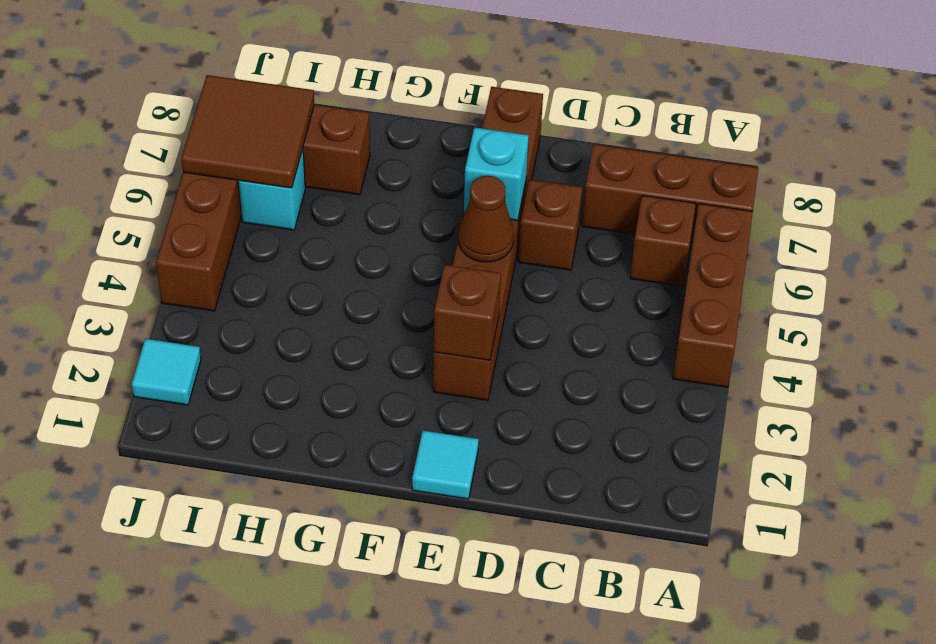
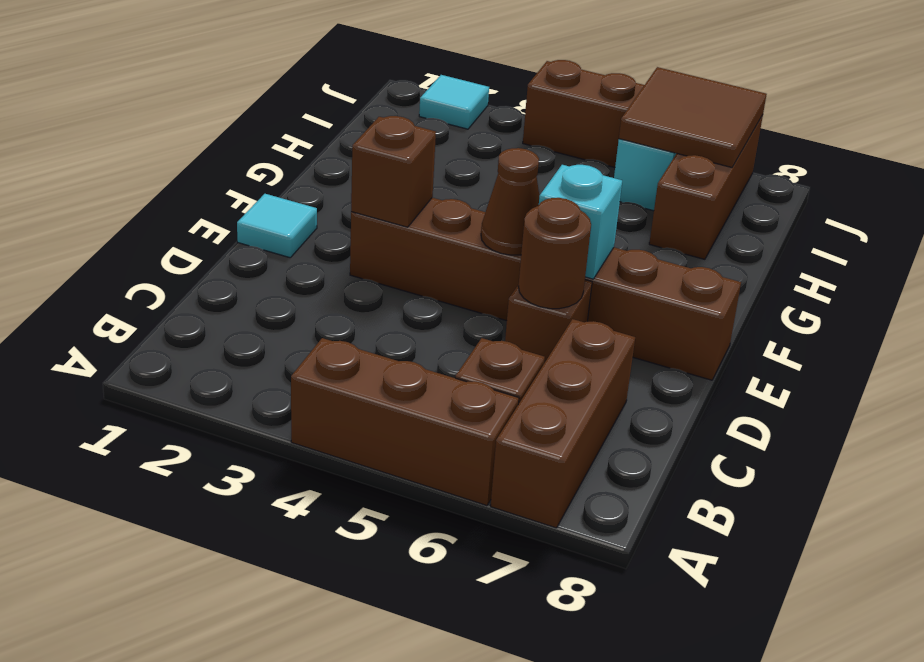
none -> brown 1x1 round brick [518,198,591,309]

